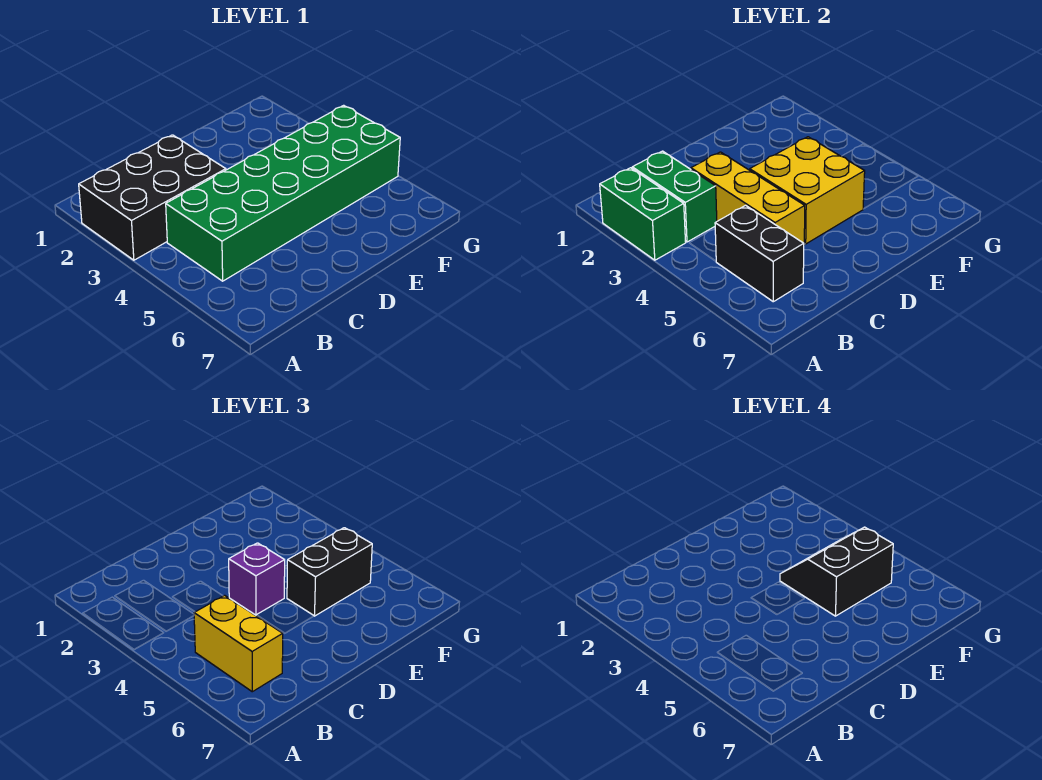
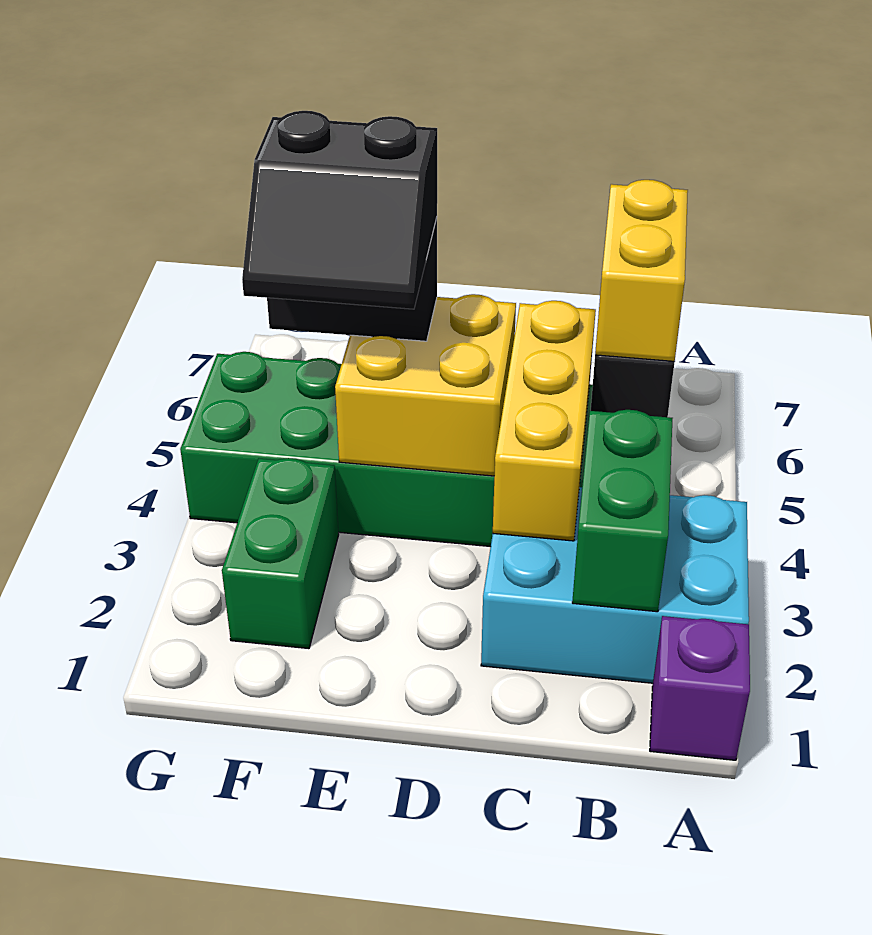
black 2x3 brick [79,135,226,260] -> cyan 2x3 brick [481,487,749,683]
green 1x2 brick [600,168,686,260] -> green 1x2 brick moved to [222,458,339,649]
purple 1x1 brick [229,543,285,615] -> purple 1x1 brick moved to [650,616,750,760]

